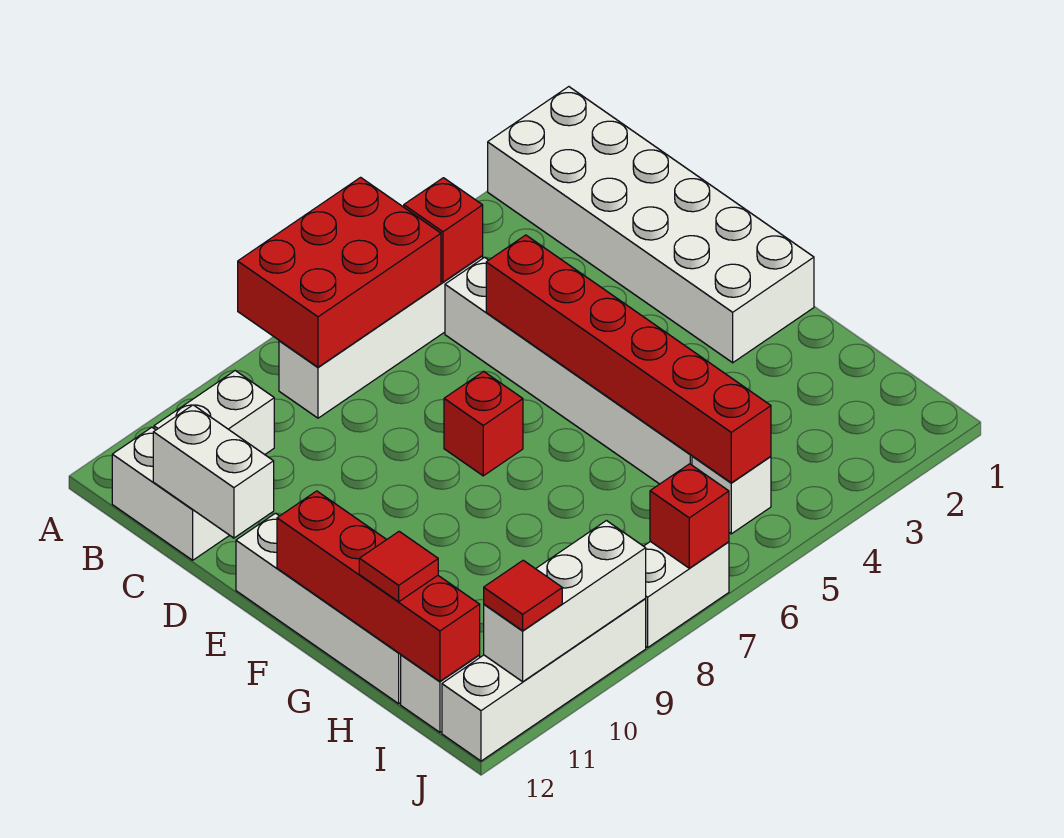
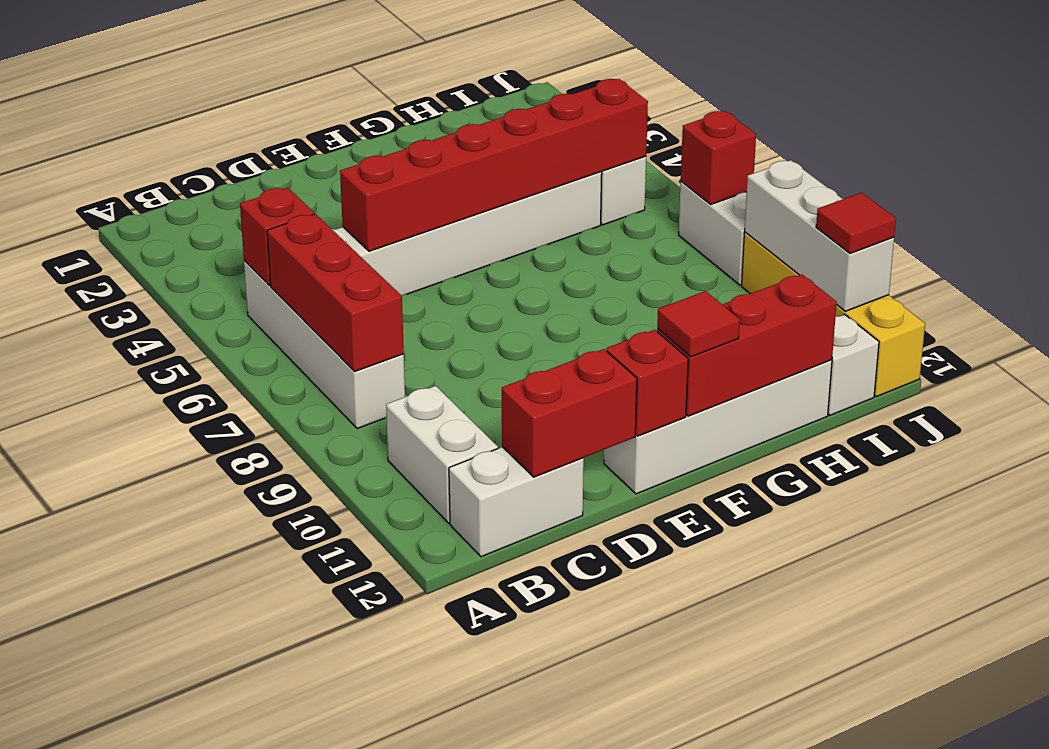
white 2x6 brick [488,87,814,363] -> none
red 2x3 brick [238,177,441,367] -> red 1x3 brick [267,214,404,371]
white 1x2 brick [153,405,274,538] -> red 1x2 brick [502,349,637,477]
red 1x1 brick [444,371,523,476] -> red 1x1 brick moved to [606,330,688,436]
red 1x4 brick [277,491,480,681] -> red 1x3 brick [657,274,837,416]
red 1x1 tile [359,531,438,602] -> red 1x1 tile moved to [657,291,740,357]
white 1x4 brick [442,599,646,761] -> yellow 1x4 brick [742,232,925,397]

